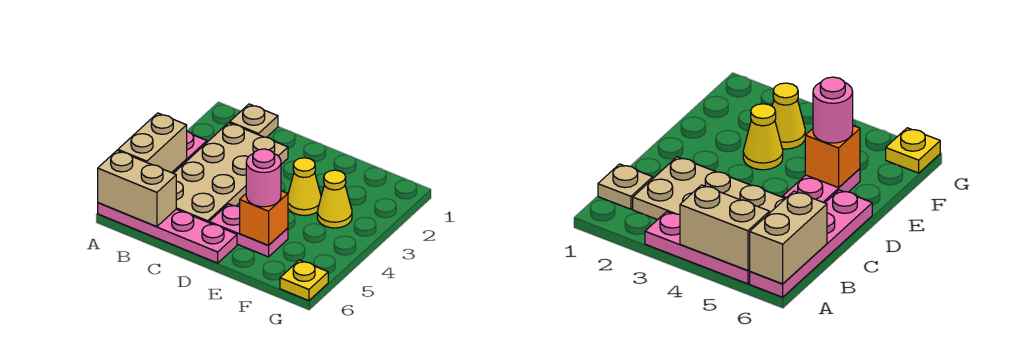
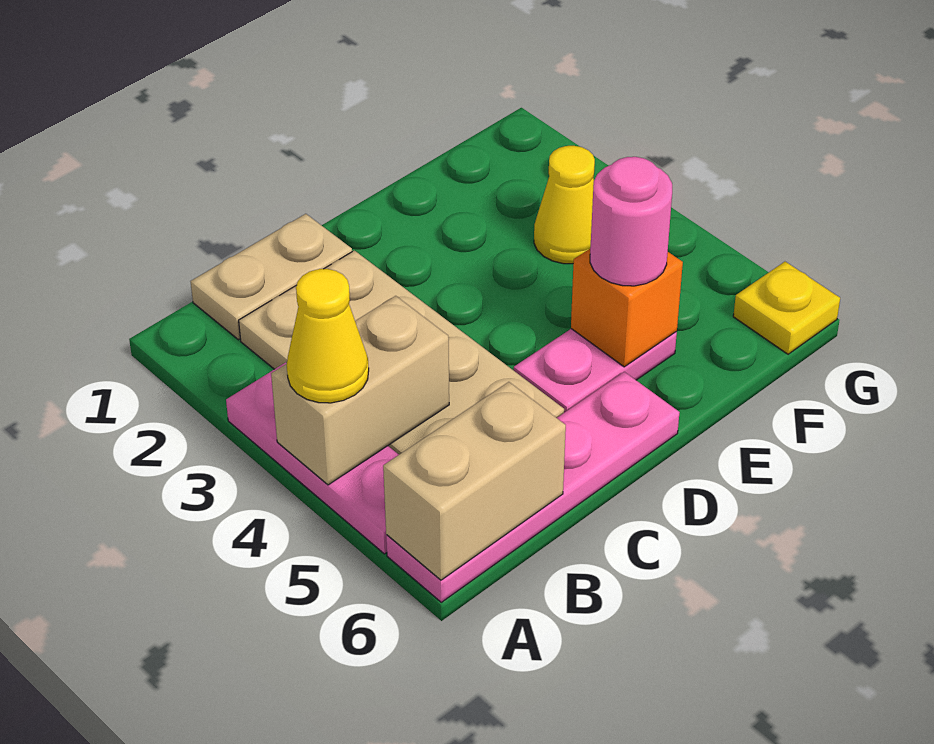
tan 1x2 brick [118,113,187,173] -> tan 1x2 brick turned to [271,296,449,485]
tan 1x1 plate [230,104,278,137] -> tan 1x2 plate [190,214,352,340]
yellow 1x1 cone [288,158,321,215] -> yellow 1x1 cone moved to [287,269,369,403]

